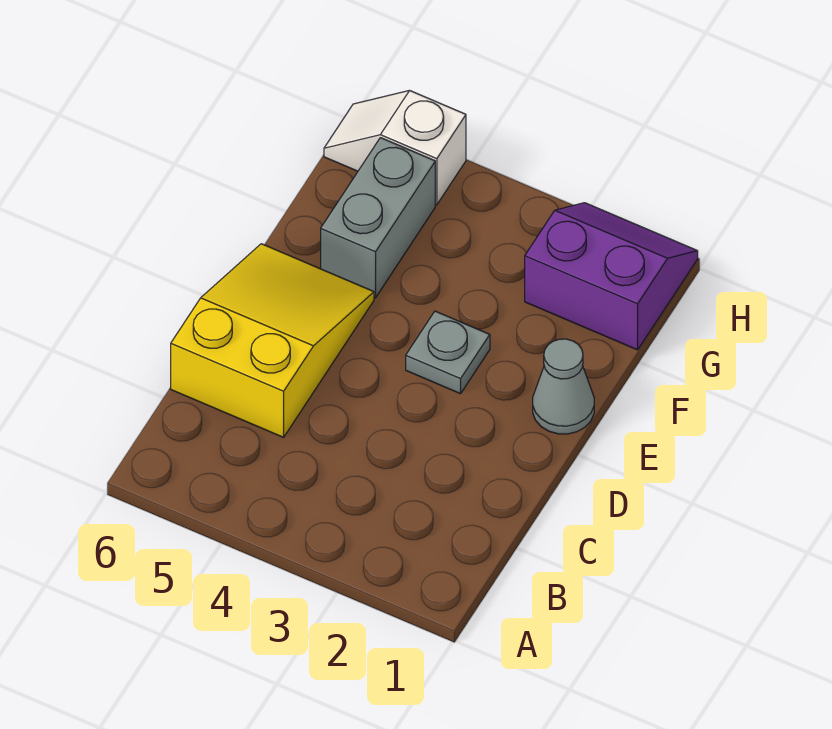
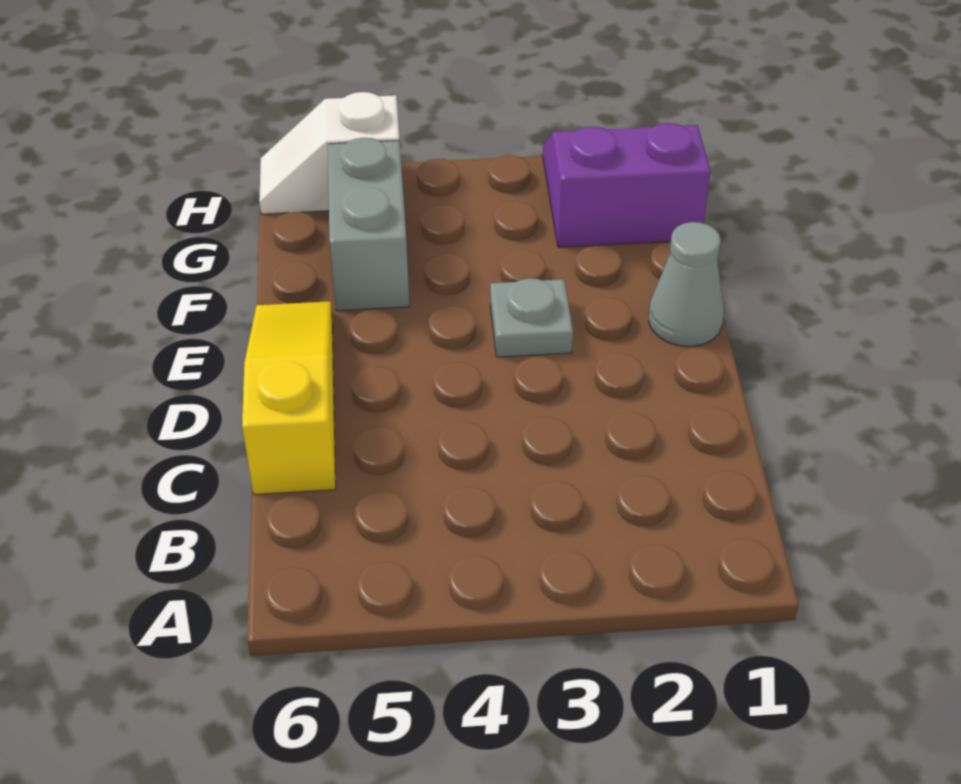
yellow 2x3 slope [171,244,374,437] -> yellow 1x3 slope [242,301,336,495]

